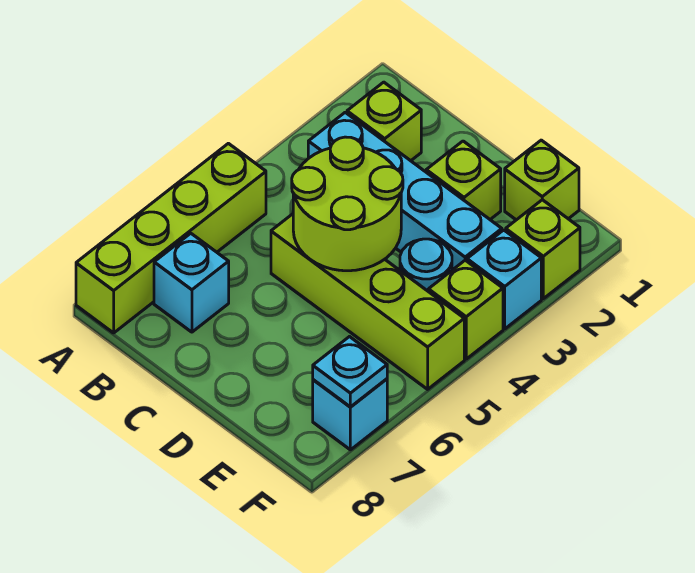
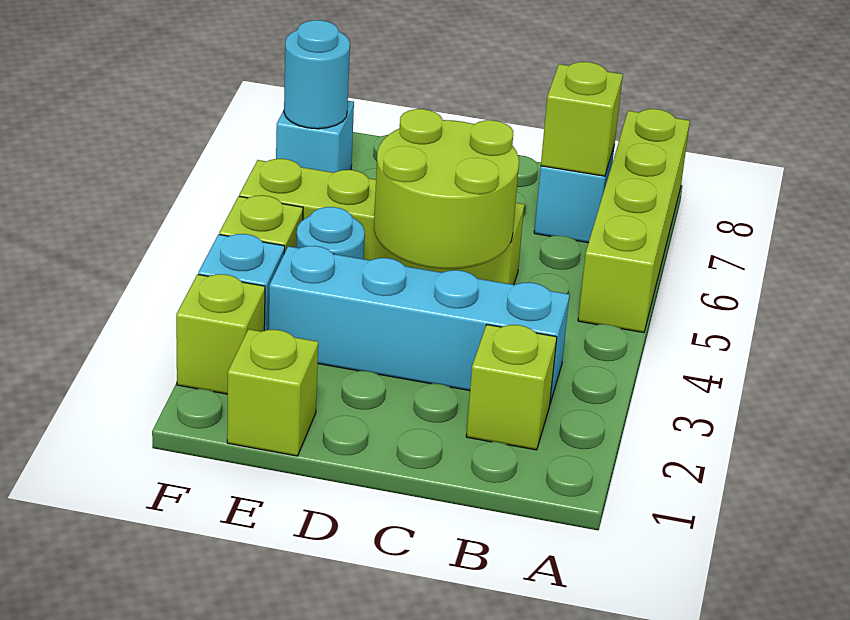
lime 1x1 brick [426,141,501,219] -> lime 1x1 brick moved to [541,62,623,176]
cyan 1x1 plate [313,337,387,407] -> cyan 1x1 round brick [284,20,350,129]

